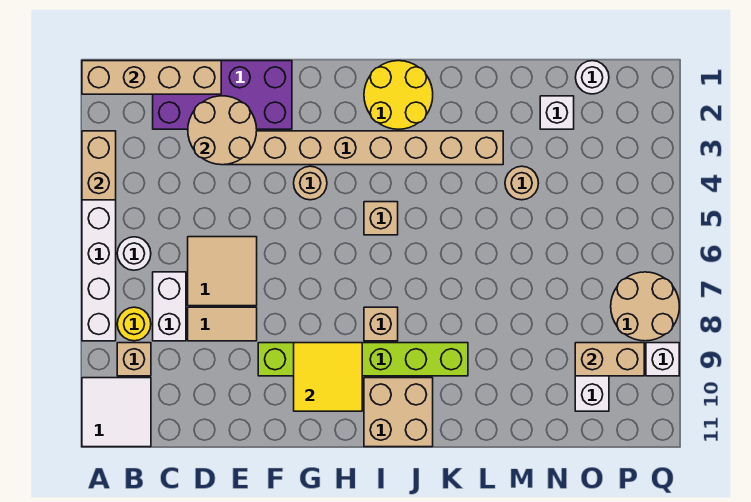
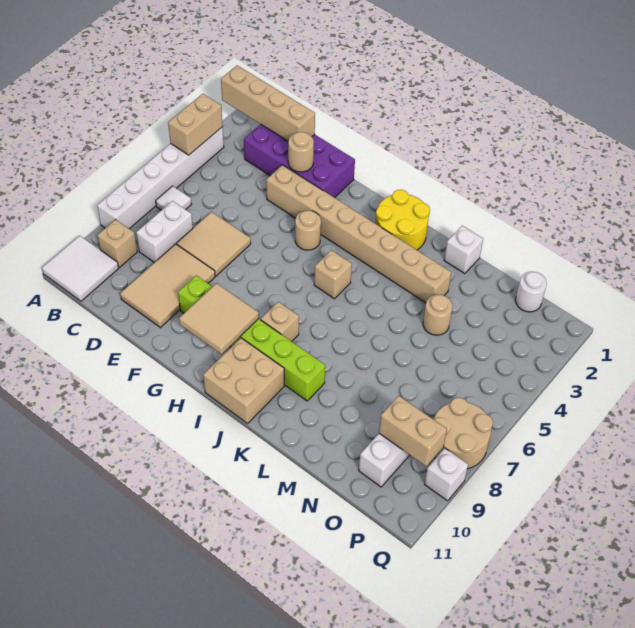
white 1x1 round brick [117,237,151,270] -> white 1x1 tile [156,186,192,210]
yellow 1x1 round brick [117,307,151,341] -> none
tan 2x2 round brick [188,96,257,165] -> tan 1x1 round brick [288,132,314,172]
tan 1x2 tile [188,307,257,341] -> tan 2x3 tile [120,244,215,328]
yellow 2x2 tile [294,343,362,411] -> tan 2x2 tile [179,283,259,354]
white 1x1 brick [540,96,574,129] -> white 1x1 brick moved to [444,226,483,274]

